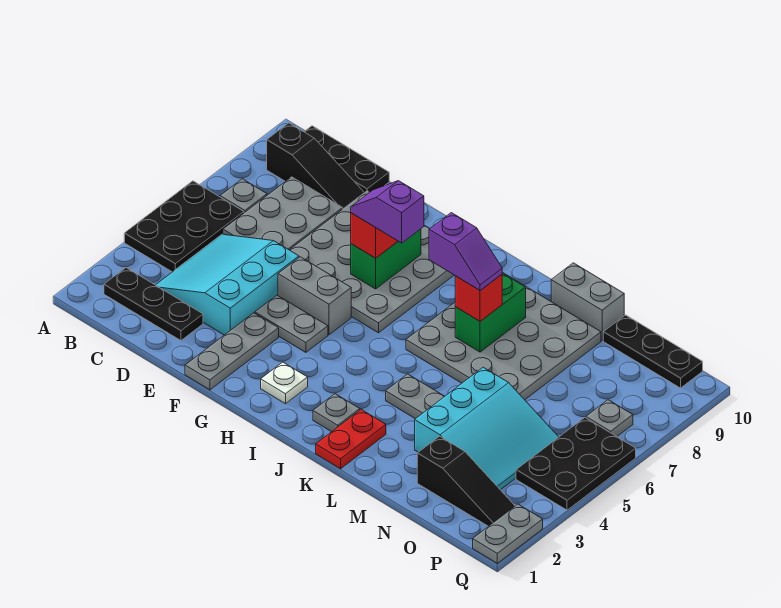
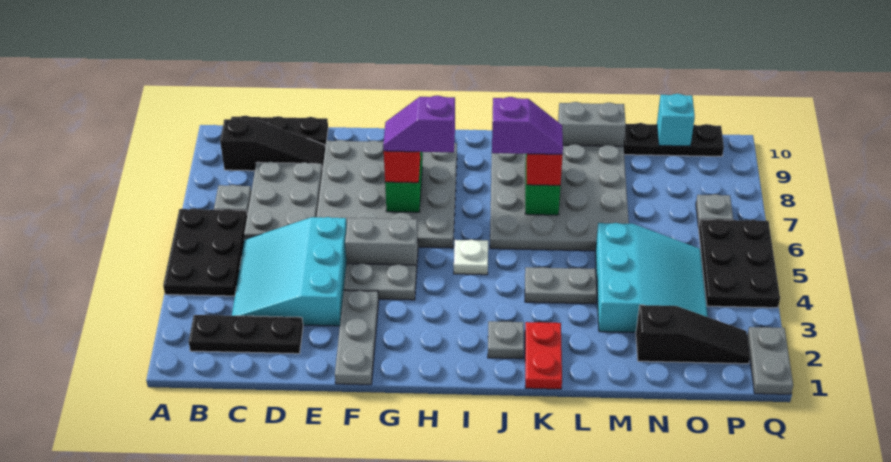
white 1x1 plate [261,362,308,404] -> white 1x1 plate moved to [454,240,488,275]
none -> cyan 1x1 brick [657,94,695,146]

